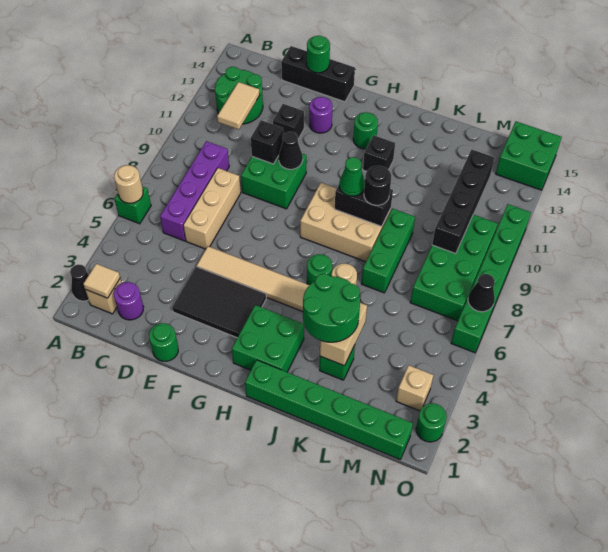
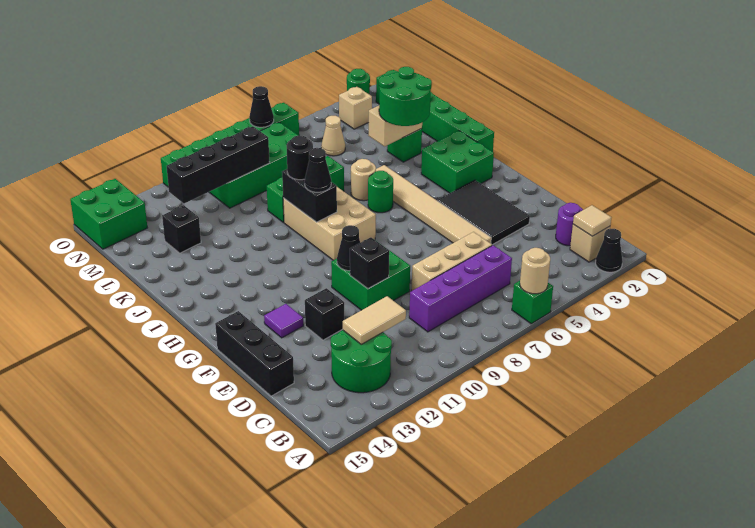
green 1x1 round brick [149,323,178,361] -> none
green 1x1 round brick [307,36,330,73] -> none
purple 1x1 round brick [309,97,332,133] -> purple 1x1 tile [264,304,303,338]
green 1x1 round brick [353,112,378,149] -> none
green 1x1 cone [339,157,365,196] -> black 1x1 cone [305,148,331,192]
black 1x1 brick [363,135,395,172] -> black 1x1 brick moved to [162,205,201,253]
none -> tan 1x1 cone [321,116,345,156]

